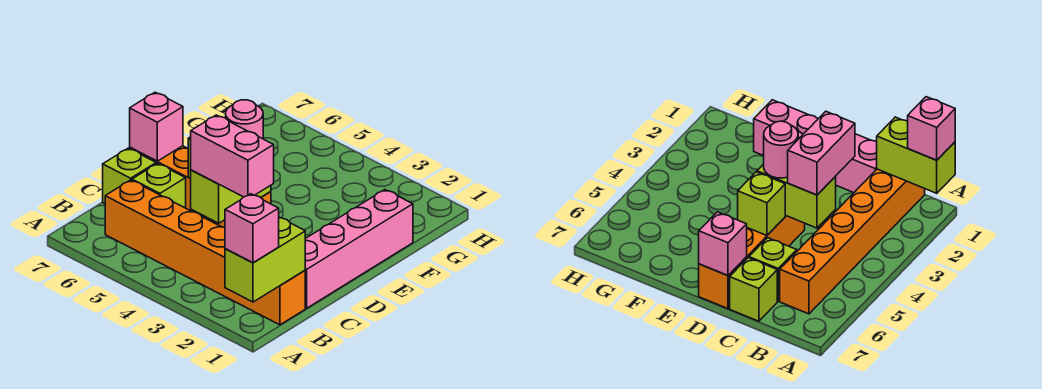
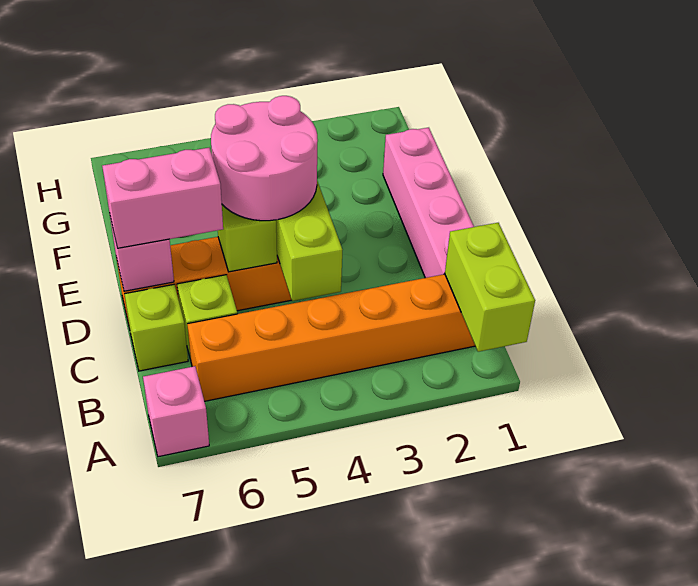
pink 1x1 brick [225,194,279,263] -> pink 1x1 brick moved to [143,366,209,457]
pink 1x2 brick [191,115,274,197] -> pink 1x2 brick moved to [102,148,223,248]
pink 1x1 round brick [226,100,263,139] -> pink 2x2 round brick [211,96,318,221]

